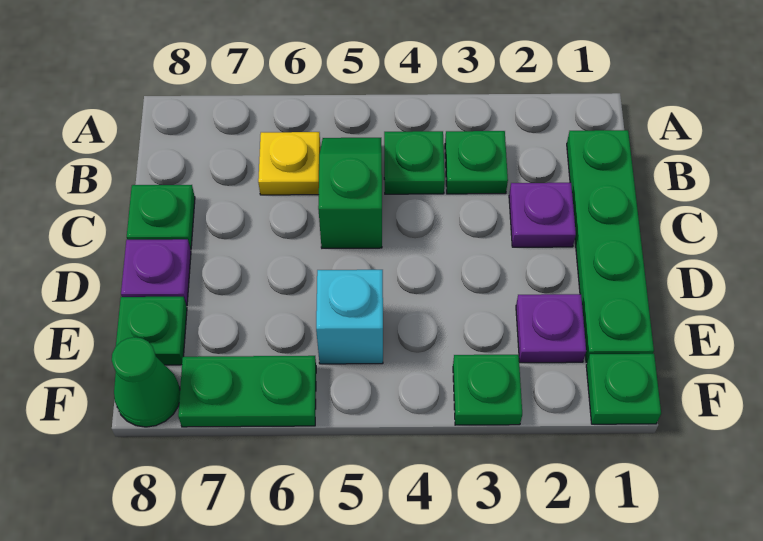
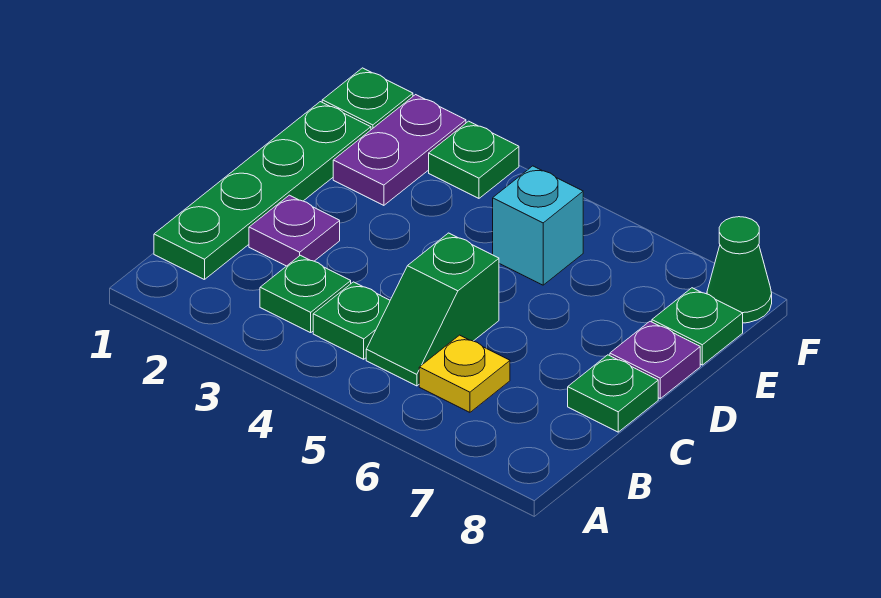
purple 1x1 plate [516,294,586,363] -> purple 1x2 plate [333,95,466,205]
green 1x2 plate [178,356,316,427] -> none

